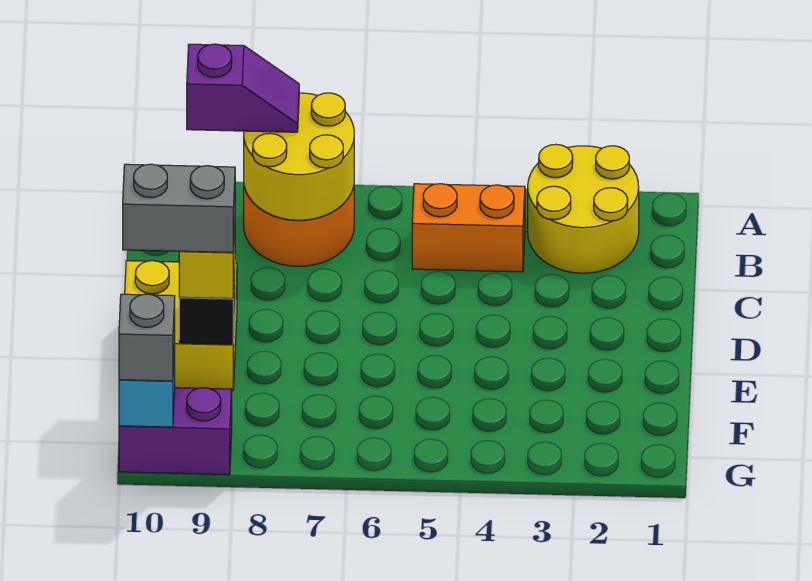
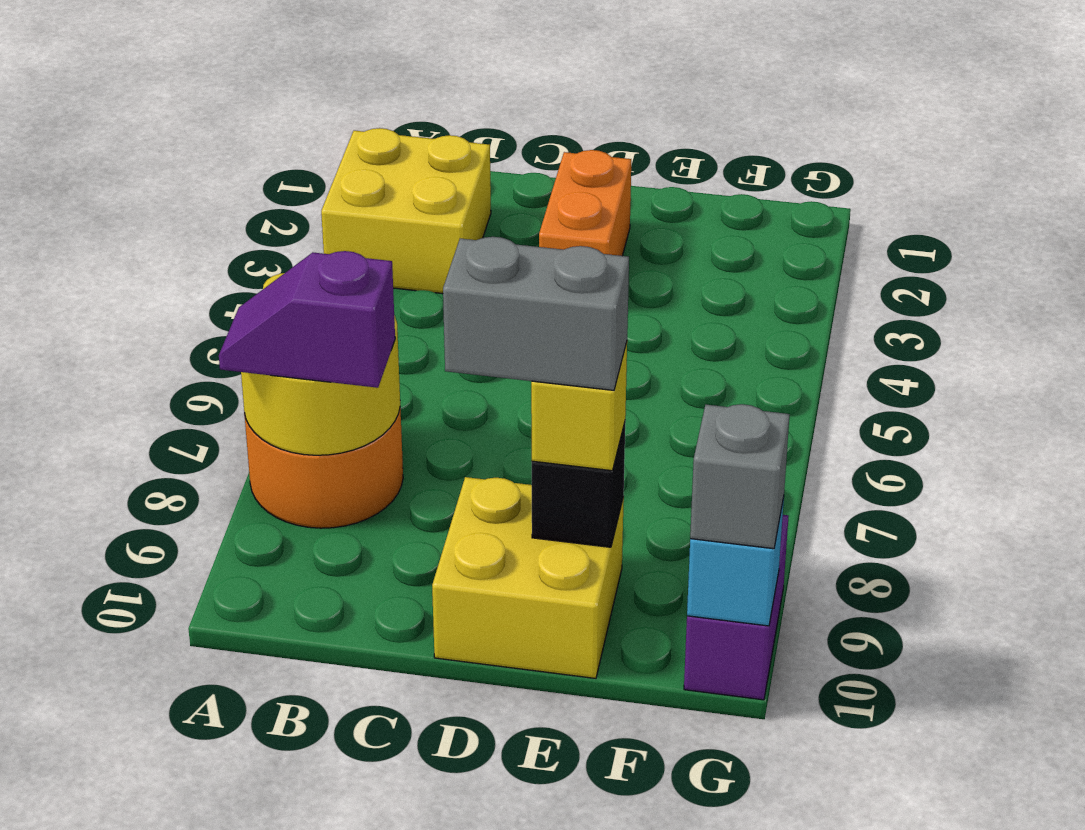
yellow 2x2 round brick [528,144,639,273] -> yellow 2x2 brick [321,128,491,294]
purple 1x2 slope [187,44,299,132] -> purple 1x2 slope turned to [219,251,395,388]
orange 1x2 brick [412,184,525,272] -> orange 1x2 brick moved to [539,150,631,256]
grey 1x2 brick [123,164,235,253] -> grey 1x2 brick turned to [443,237,629,390]

